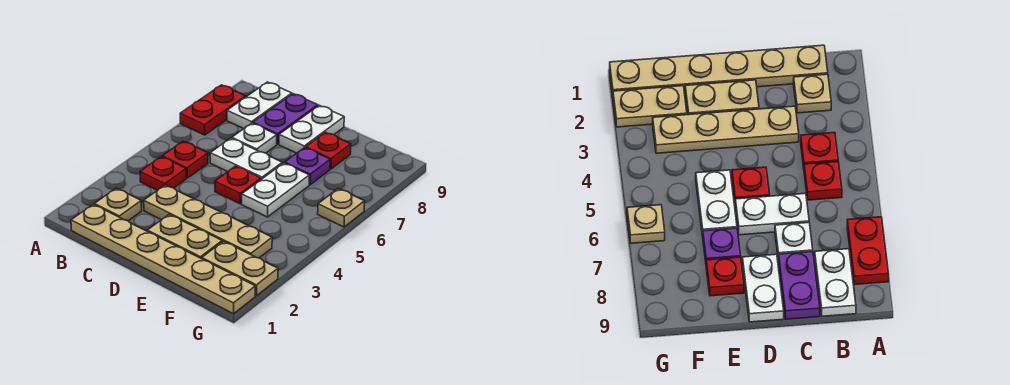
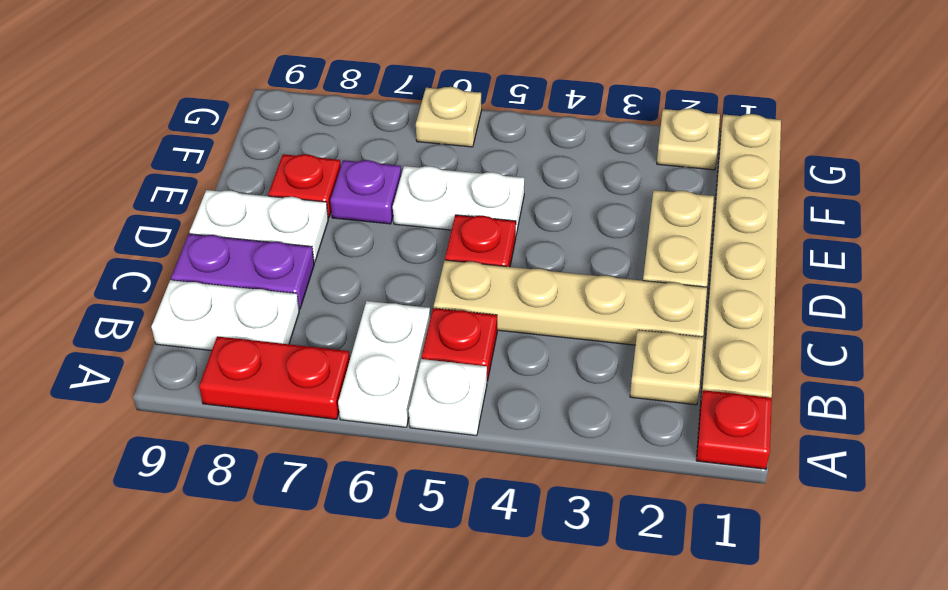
red 1x1 plate [140,157,186,190] -> red 1x1 plate moved to [696,390,772,469]
tan 1x4 plate [144,185,272,258] -> tan 1x4 plate turned to [434,260,707,345]
white 1x2 plate [210,138,282,179] -> white 1x2 plate moved to [338,301,430,427]
white 1x1 plate [232,123,277,153] -> white 1x1 plate moved to [409,359,487,436]
tan 1x2 plate [202,241,278,296] -> tan 1x1 plate [657,108,720,170]

